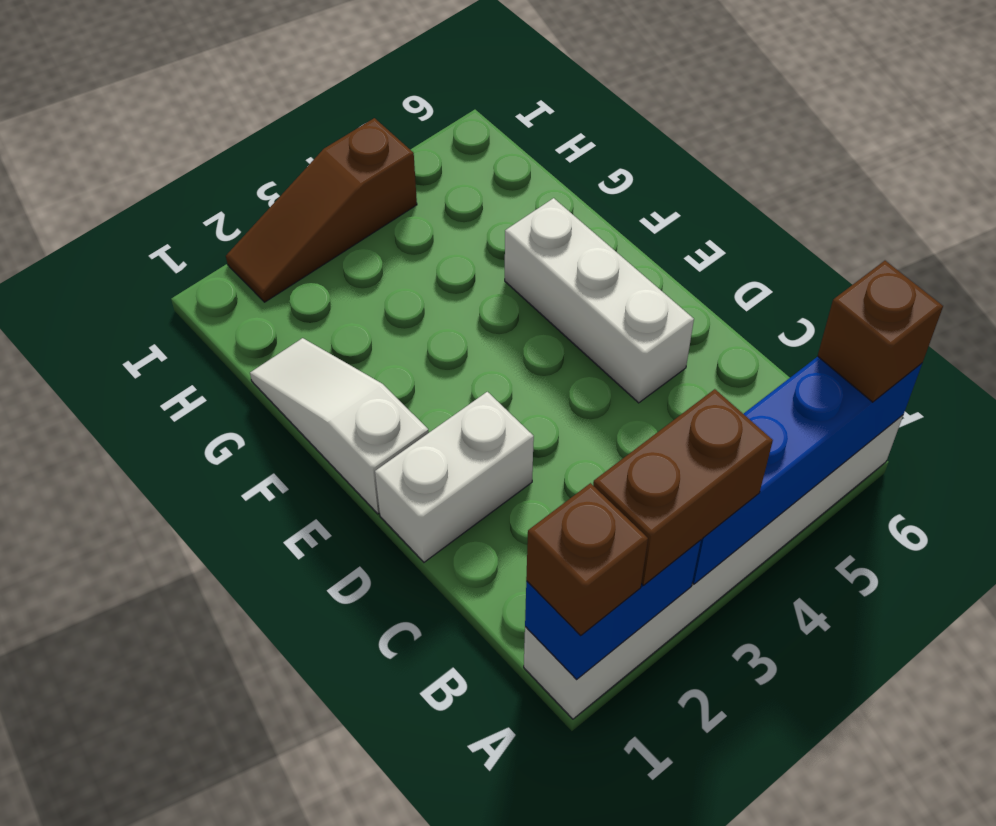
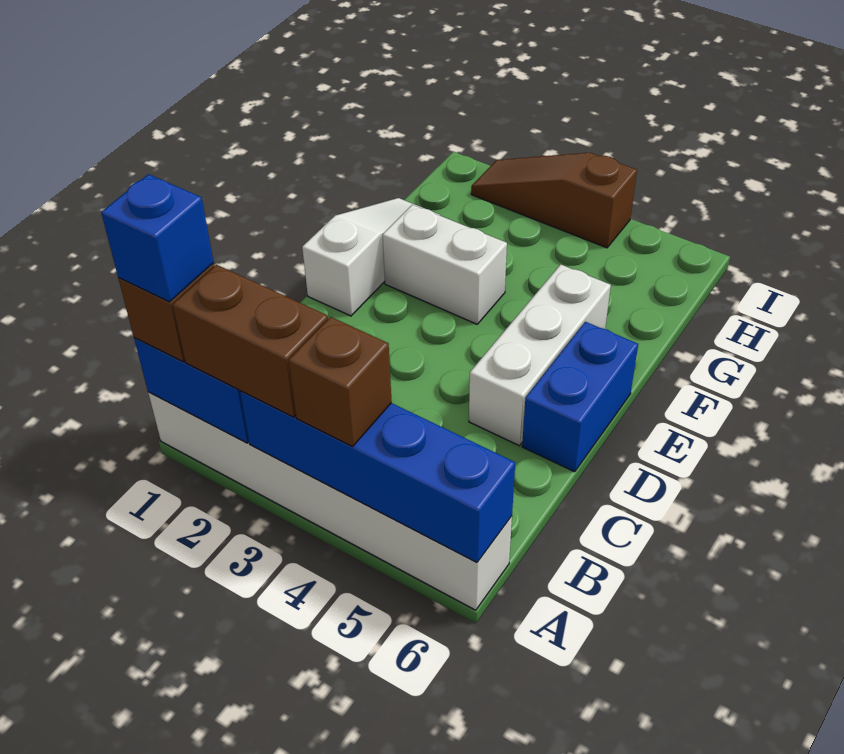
none -> blue 1x1 brick [101,174,214,302]
brown 1x1 brick [818,261,943,402] -> brown 1x1 brick moved to [289,317,392,447]
white 1x2 brick [375,392,534,562] -> white 1x2 brick moved to [383,205,507,324]
none -> blue 1x2 brick [522,322,638,472]

